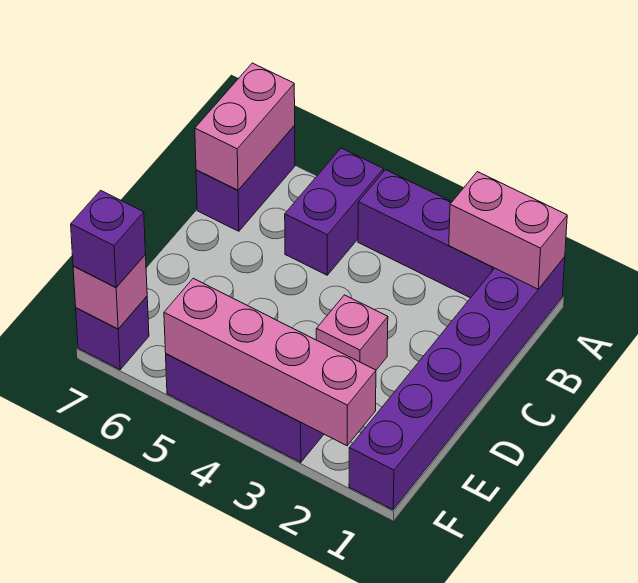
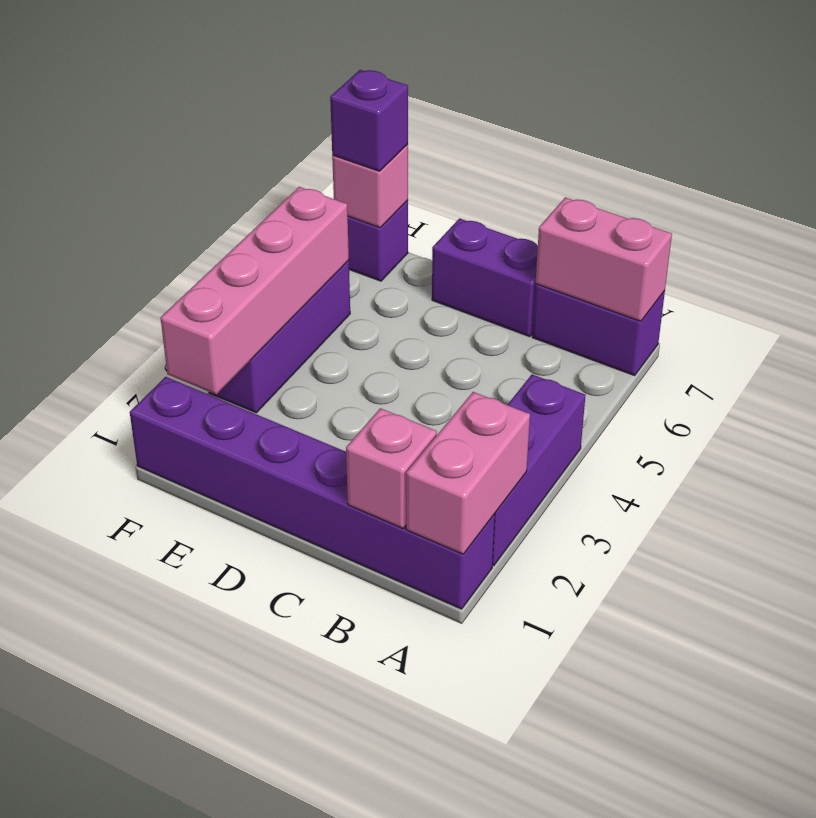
purple 1x2 brick [285,148,383,275] -> purple 1x2 brick moved to [432,218,538,336]
pink 1x1 brick [316,295,388,370] -> pink 1x1 brick moved to [346,408,437,528]

